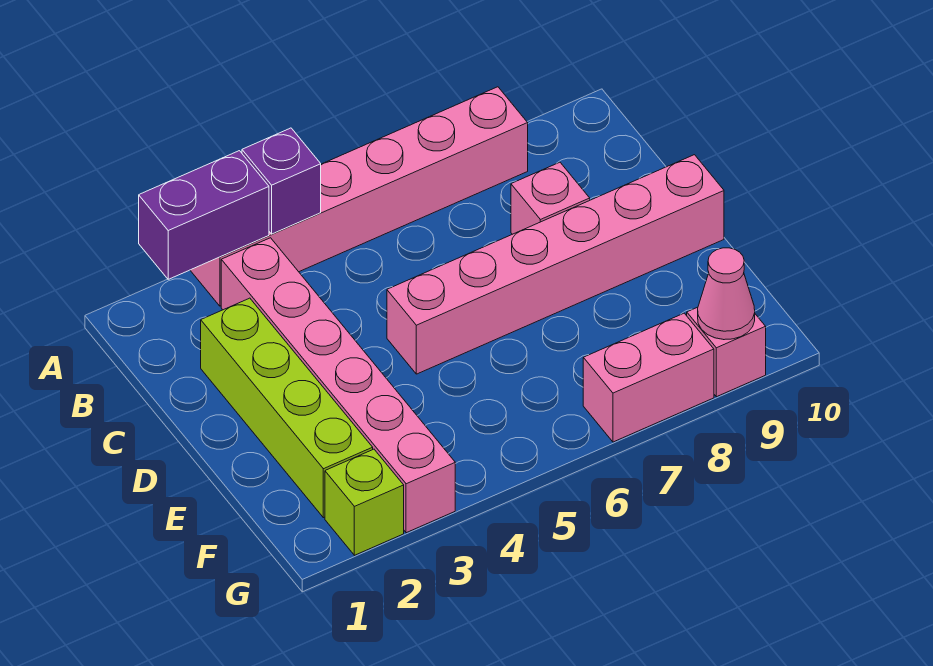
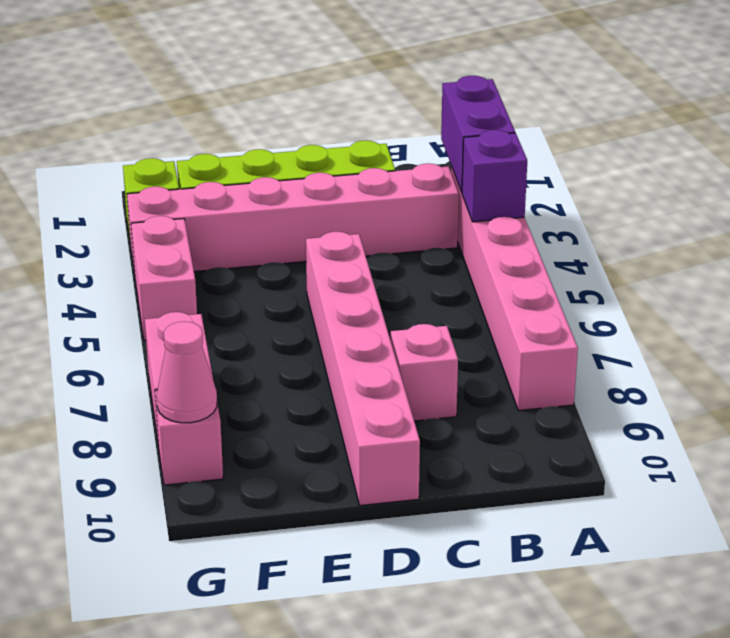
none -> pink 1x2 brick [131,216,197,340]

